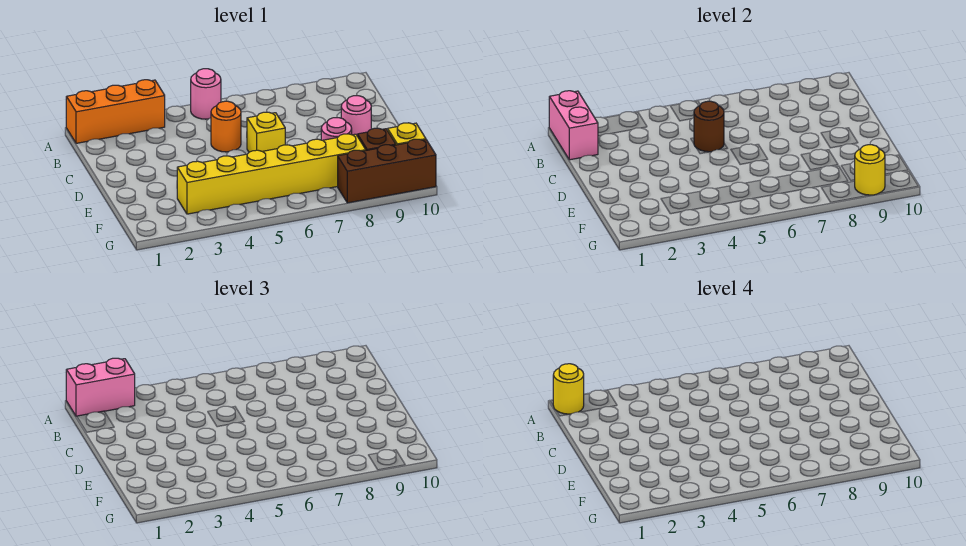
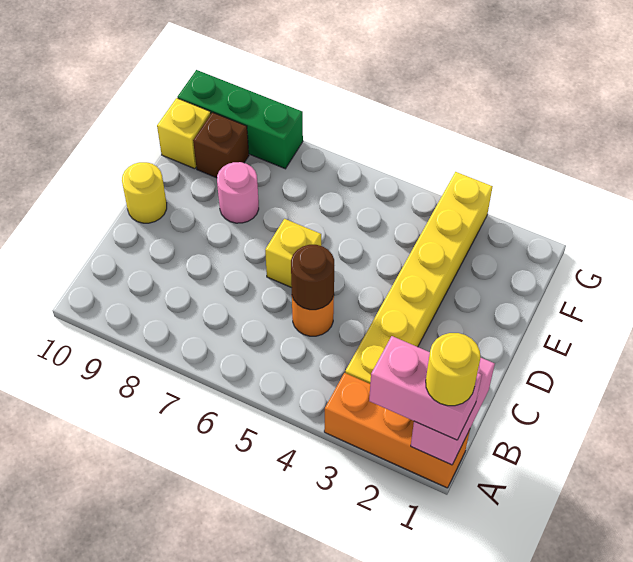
pink 1x1 round brick [191,69,221,119] -> none
pink 1x1 round brick [341,96,371,136] -> none
yellow 1x6 brick [177,134,366,214] -> yellow 1x6 brick turned to [345,172,493,384]
brown 1x3 brick [338,139,436,203] -> green 1x3 brick [178,70,303,169]
yellow 1x1 round brick [855,145,885,195] -> yellow 1x1 round brick moved to [122,162,167,223]

